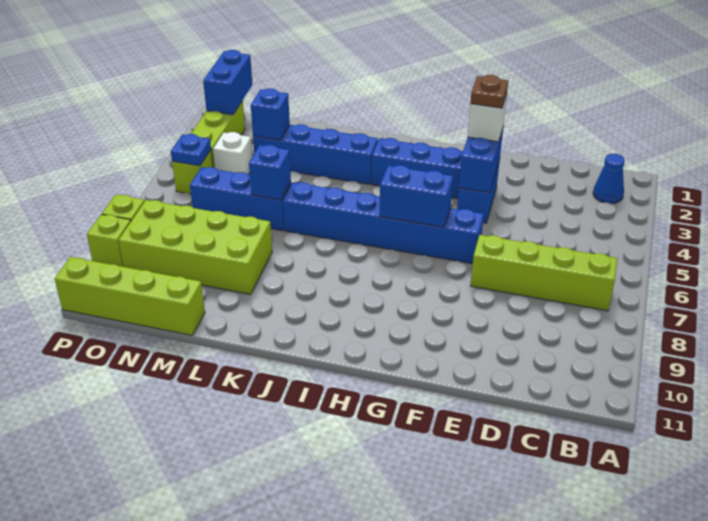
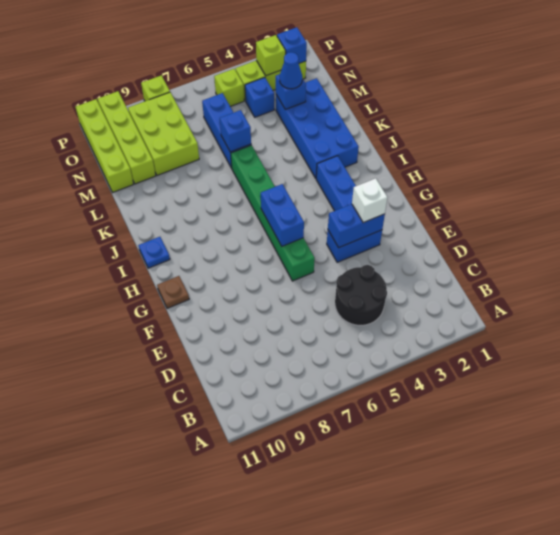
blue 1x1 cone [593,154,625,204] -> blue 1x1 cone moved to [280,52,302,89]
lime 1x4 brick [471,235,618,311] -> lime 1x4 brick moved to [98,91,156,184]
none -> black 2x2 round brick [335,265,387,325]
brown 1x1 plate [470,75,508,108] -> brown 1x1 plate moved to [157,276,189,308]
blue 1x6 brick [283,182,484,264] -> green 1x6 brick [231,145,315,281]
blue 1x4 brick [253,124,378,184] -> blue 2x4 brick [276,78,359,178]
lime 2x4 brick [119,200,272,294] -> lime 2x3 brick [128,92,199,175]
white 1x1 brick [213,132,253,175] -> blue 1x1 brick [245,77,274,117]
blue 1x2 brick [203,50,252,115] -> blue 1x1 brick [277,27,307,63]
blue 1x1 plate [171,134,211,166] -> blue 1x1 plate moved to [138,237,170,268]
lime 1x1 brick [87,214,131,267] -> lime 1x1 brick moved to [256,35,286,76]

